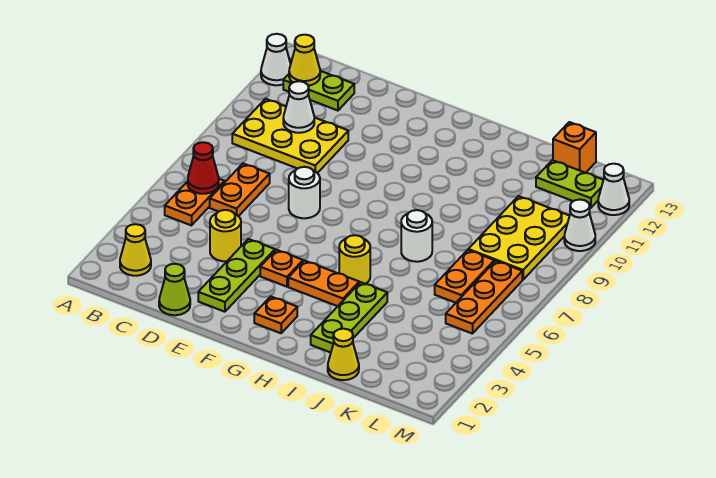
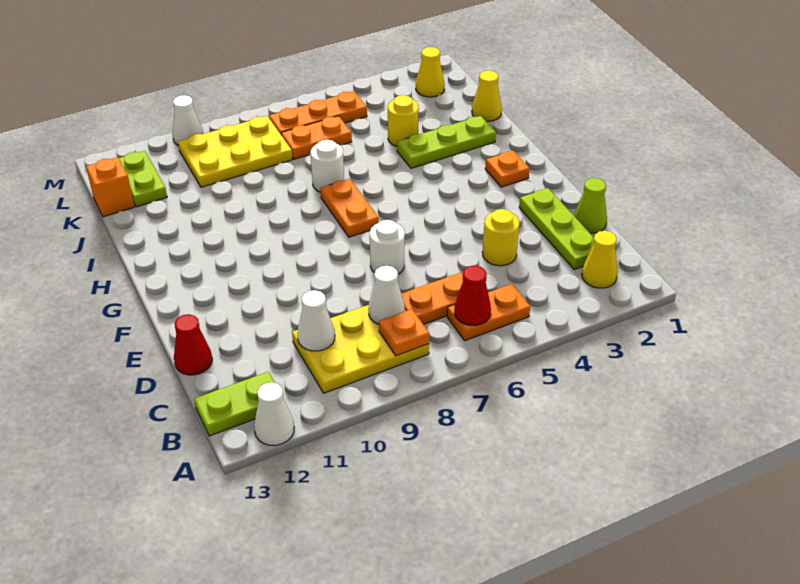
yellow 2x3 plate [232,99,348,173] -> yellow 2x3 plate turned to [292,305,429,393]
lime 1x2 plate [283,71,354,111] -> lime 1x2 plate turned to [194,372,275,436]
yellow 1x1 cone [289,35,320,86] -> yellow 1x1 cone moved to [416,47,445,97]
none -> red 1x1 cone [174,314,212,375]
lime 1x3 plate [198,239,275,312] -> lime 1x3 plate turned to [519,188,594,270]
orange 1x1 plate [260,250,303,287] -> orange 1x1 plate moved to [379,309,429,356]
orange 1x2 plate [288,261,359,306] -> orange 1x2 plate moved to [320,179,379,237]
yellow 1x1 round brick [339,235,370,284] -> yellow 1x1 round brick moved to [388,95,419,146]
white 1x1 cone [598,164,629,215] -> white 1x1 cone moved to [368,266,405,324]

